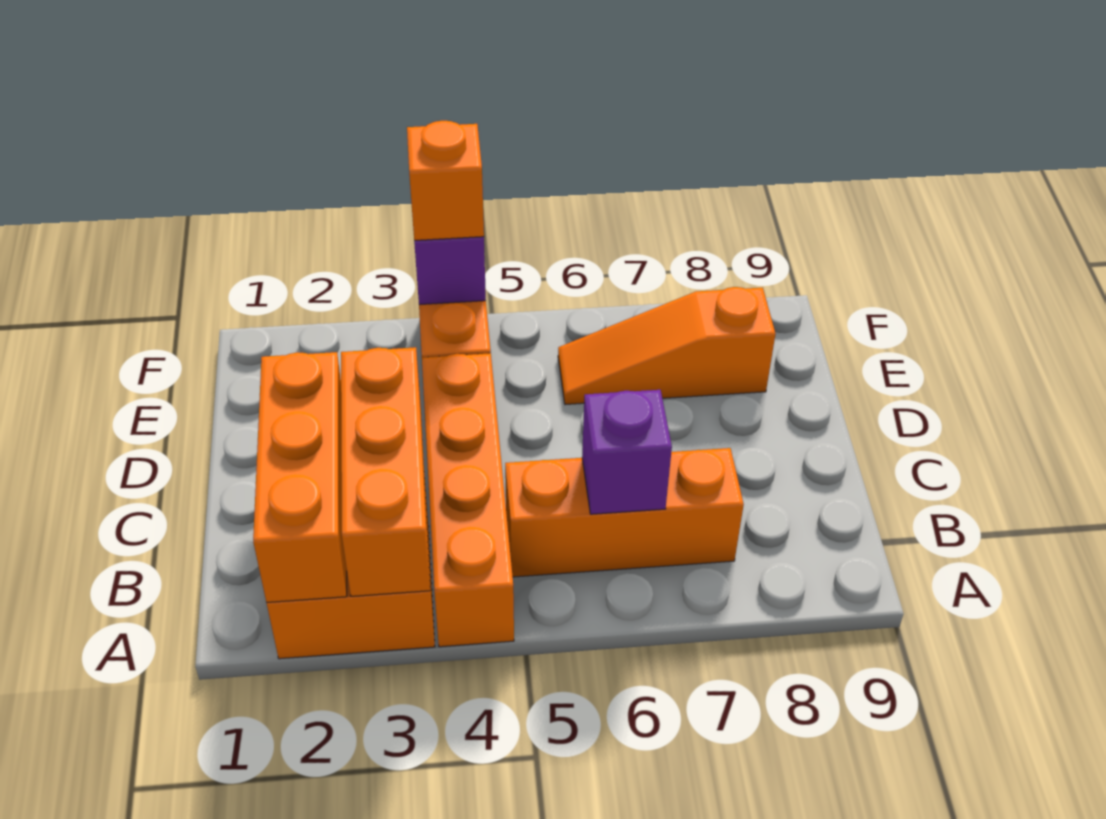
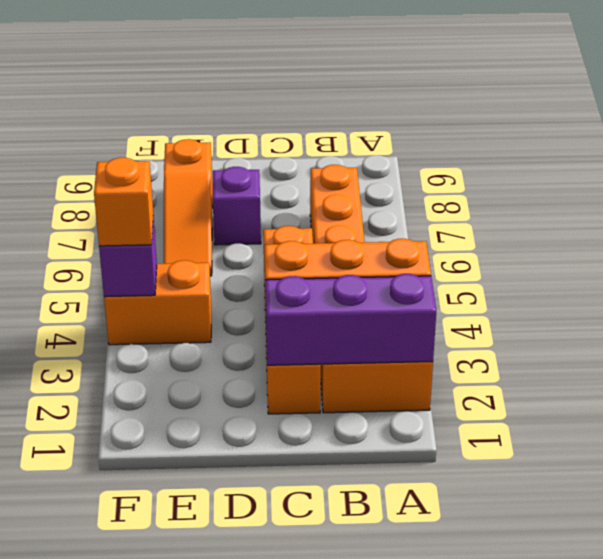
orange 1x3 brick [253,352,347,602] -> purple 1x3 brick [265,274,436,365]
orange 1x4 brick [422,353,514,647] -> orange 1x4 brick turned to [263,226,321,414]
purple 1x1 brick [582,390,672,514] -> purple 1x1 brick moved to [213,167,261,245]

